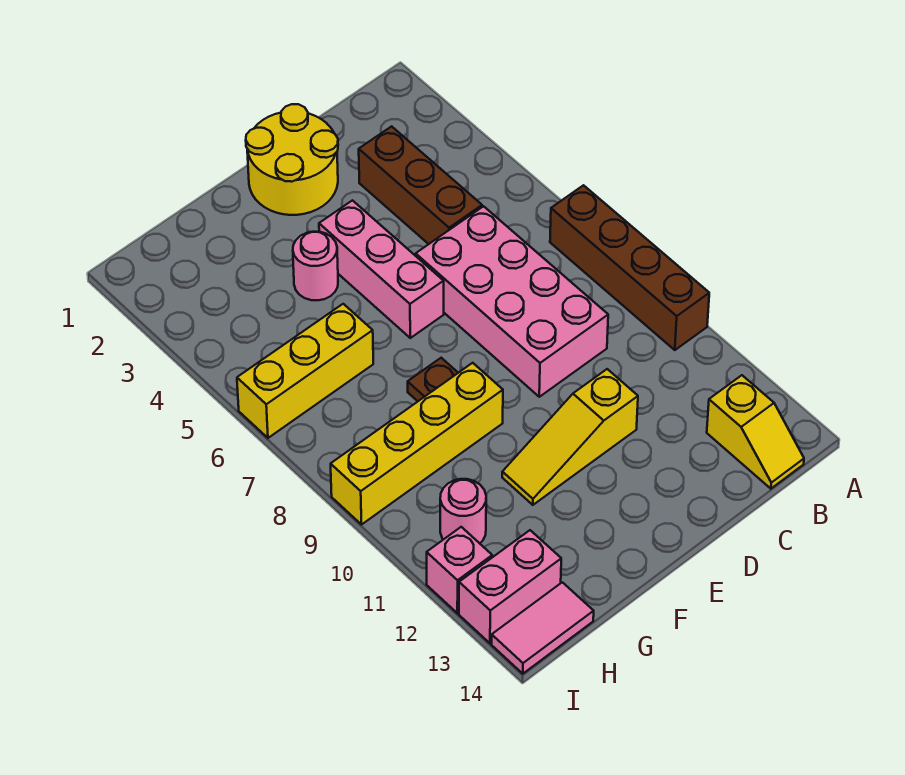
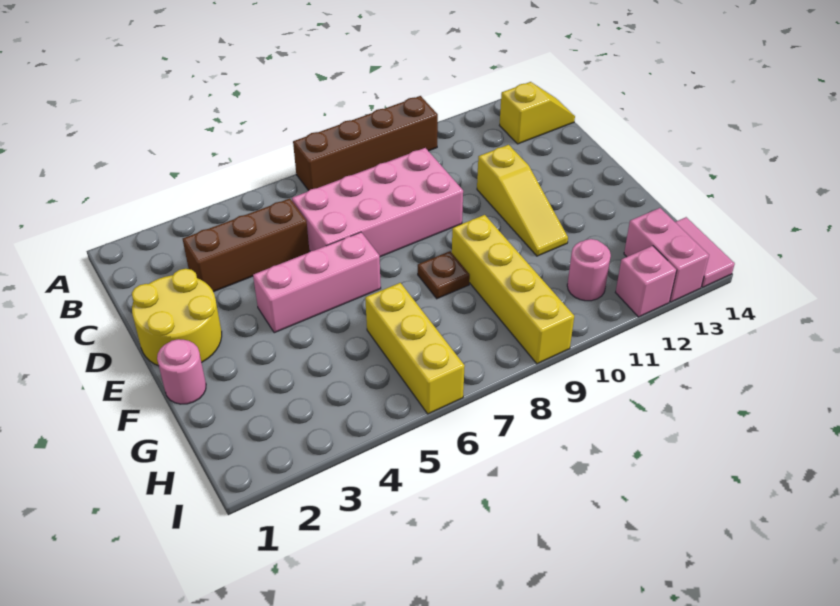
pink 1x1 round brick [293,232,338,300] -> pink 1x1 round brick moved to [157,339,206,404]

